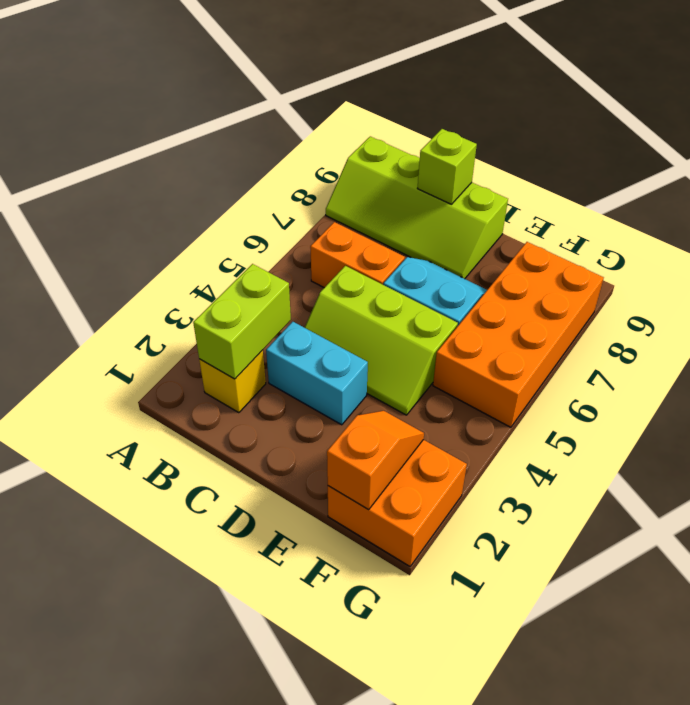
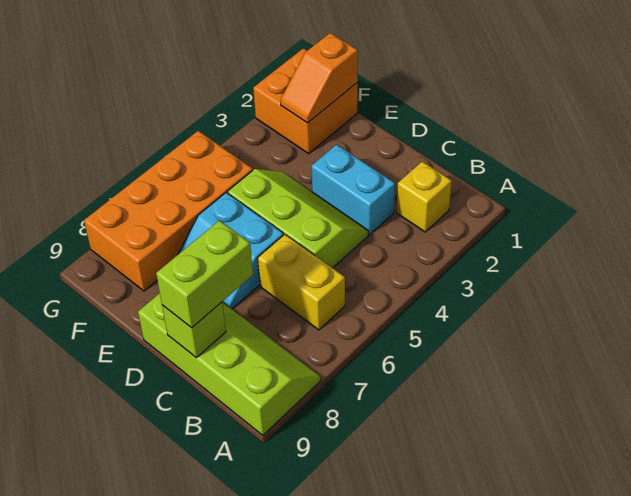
lime 1x2 brick [193,264,291,379] -> lime 1x2 brick moved to [156,220,253,328]
orange 1x2 brick [310,222,405,288] -> yellow 1x2 brick [258,234,345,330]

